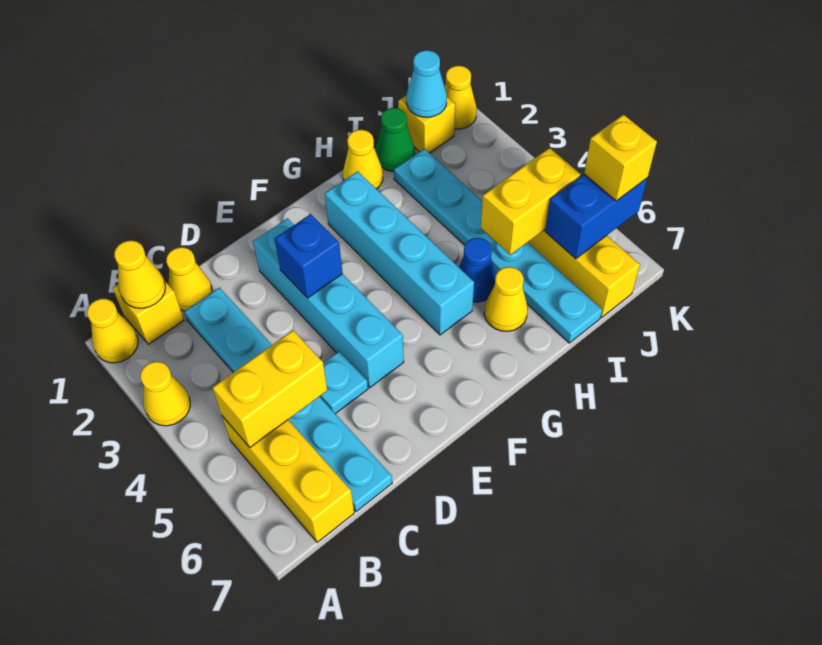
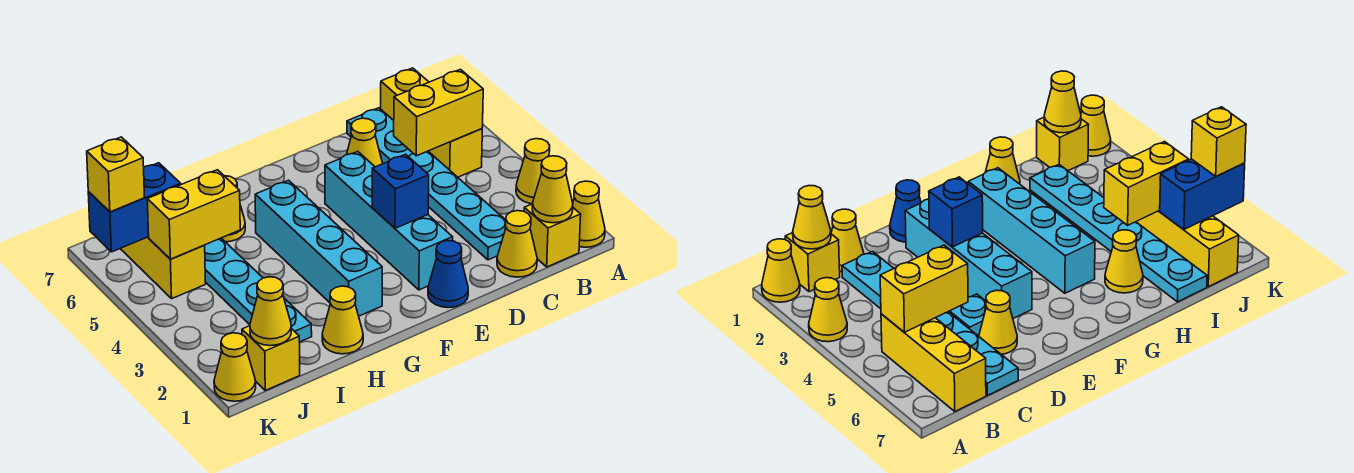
none -> yellow 1x1 cone [346,118,383,167]
blue 1x1 cone [459,238,496,302] -> blue 1x1 cone moved to [428,241,468,308]
green 1x1 cone [376,108,415,171] -> none
cyan 1x1 cone [406,50,447,117] -> yellow 1x1 cone [250,277,291,346]

